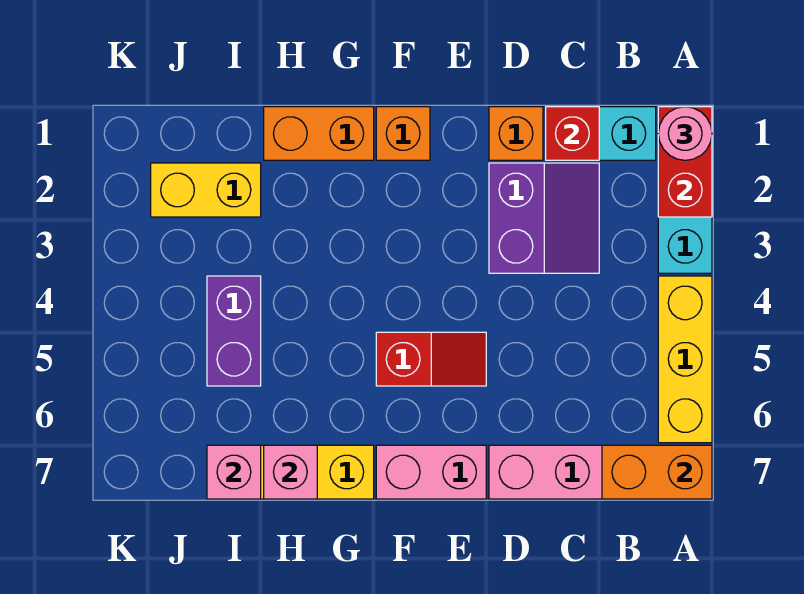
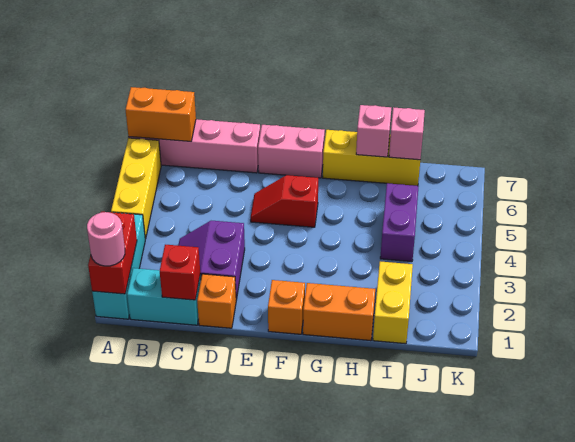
yellow 1x2 brick [151,163,261,217] -> yellow 1x2 brick turned to [373,261,413,344]

